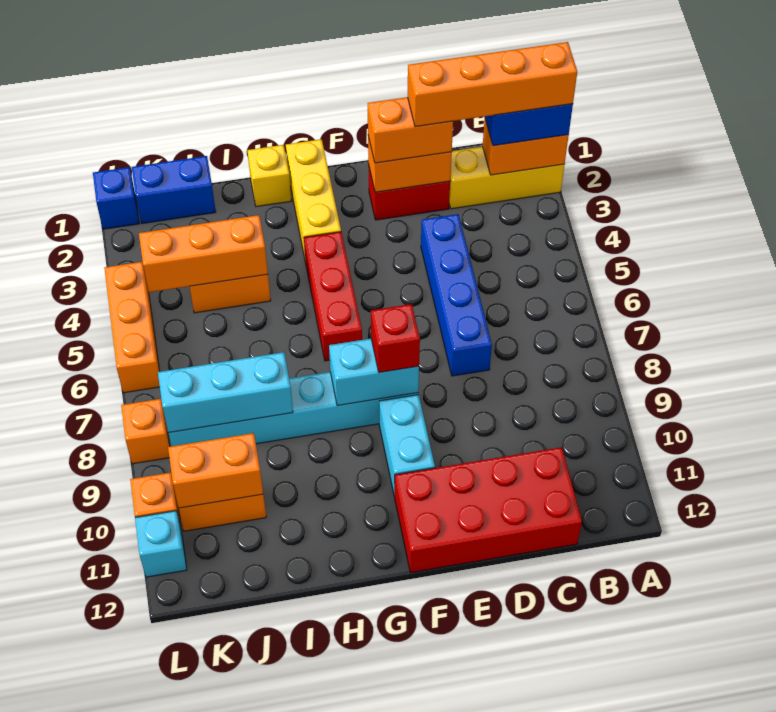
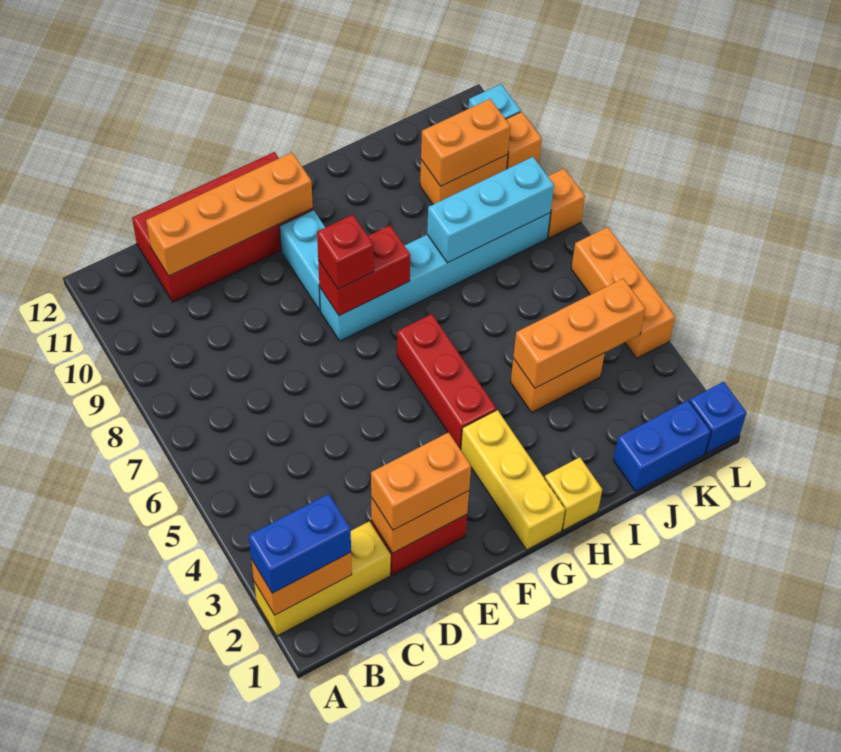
orange 1x4 brick [408,42,577,127] -> orange 1x4 brick moved to [146,153,313,276]
blue 1x4 brick [421,214,492,376] -> none
cyan 1x2 brick [329,339,419,406] -> red 1x2 brick [318,225,410,316]

